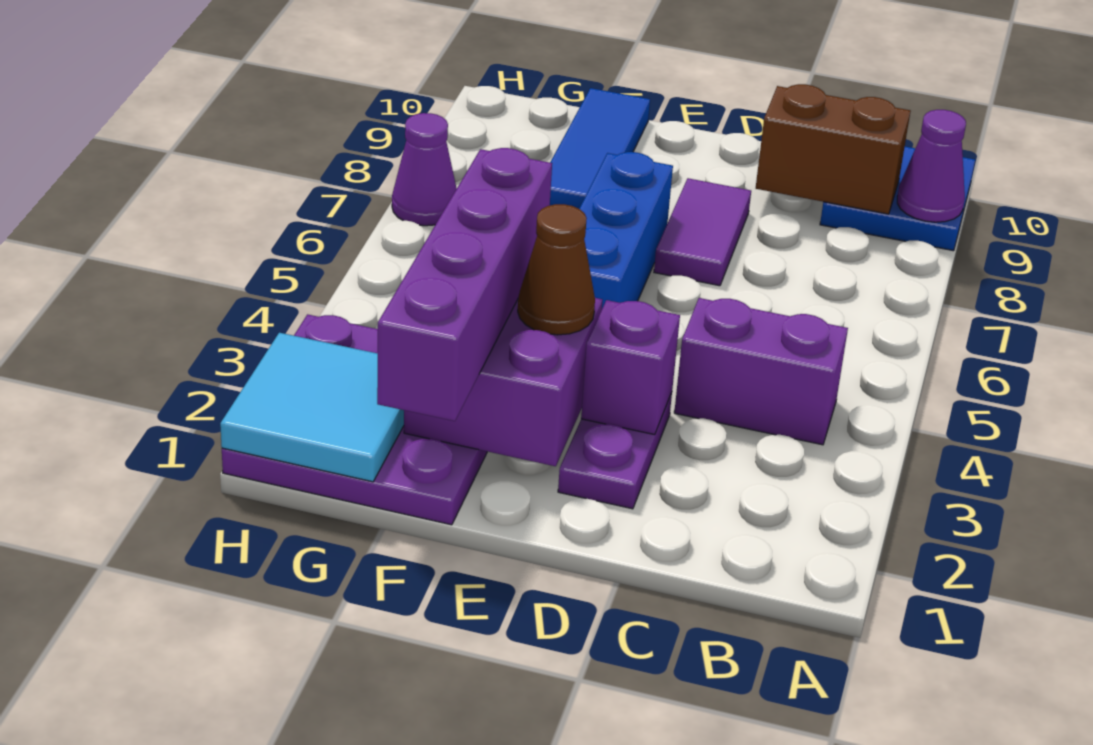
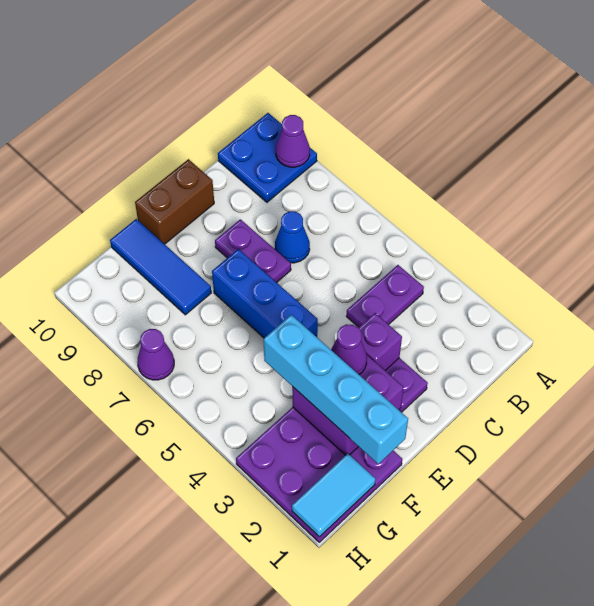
purple 1x2 brick [674,298,848,445] -> purple 1x2 plate [346,265,424,327]
brown 1x2 brick [756,84,910,214] -> brown 1x2 brick moved to [135,159,214,244]
none -> blue 1x1 cone [275,211,310,263]
purple 1x2 tile [654,178,751,286] -> purple 1x2 plate [215,219,291,283]
brown 1x1 cone [518,204,595,335] -> purple 1x1 cone [331,324,367,374]
purple 1x4 brick [377,148,552,421] -> cyan 1x4 brick [264,315,408,464]
cyan 2x2 tile [220,333,404,482] -> cyan 1x2 tile [292,454,375,537]

